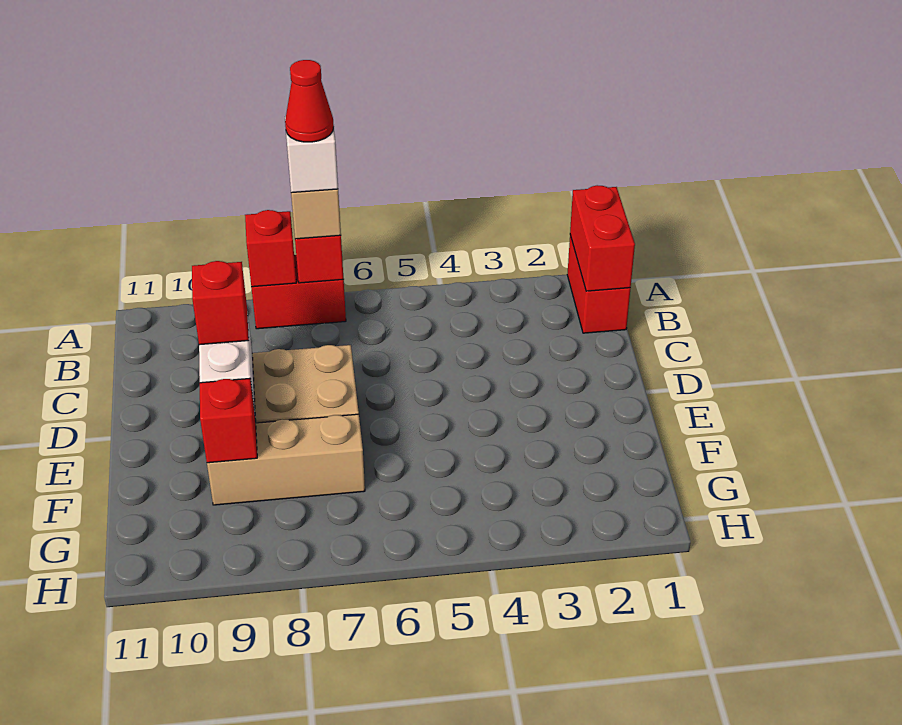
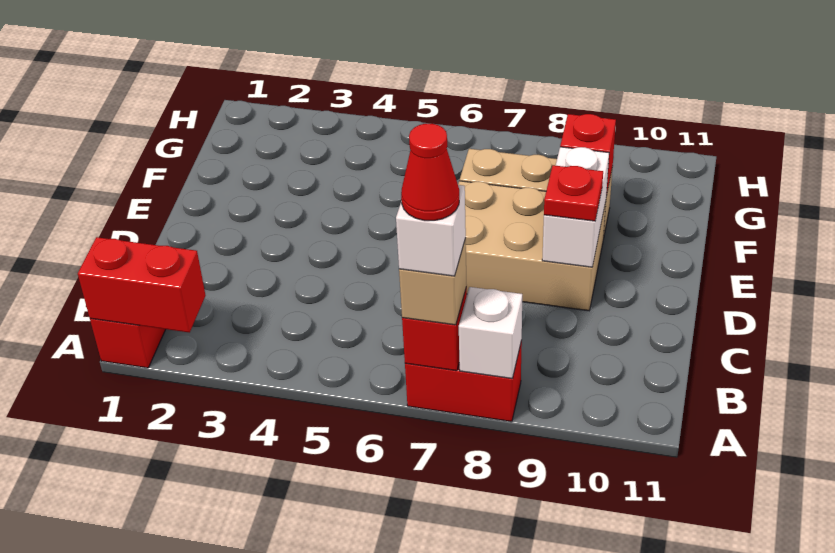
red 1x2 brick [570,185,635,291] -> red 1x2 brick turned to [78,237,206,333]
red 1x1 brick [245,210,296,287] -> white 1x1 brick [459,287,522,379]
red 1x1 brick [192,261,249,345] -> red 1x1 plate [544,165,603,221]

